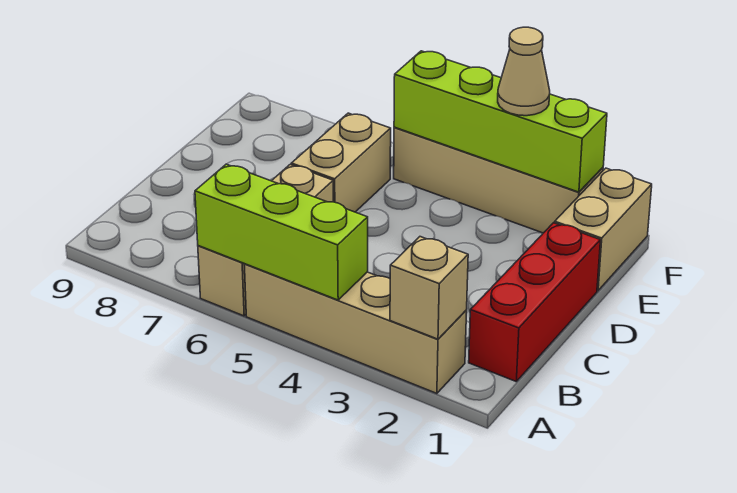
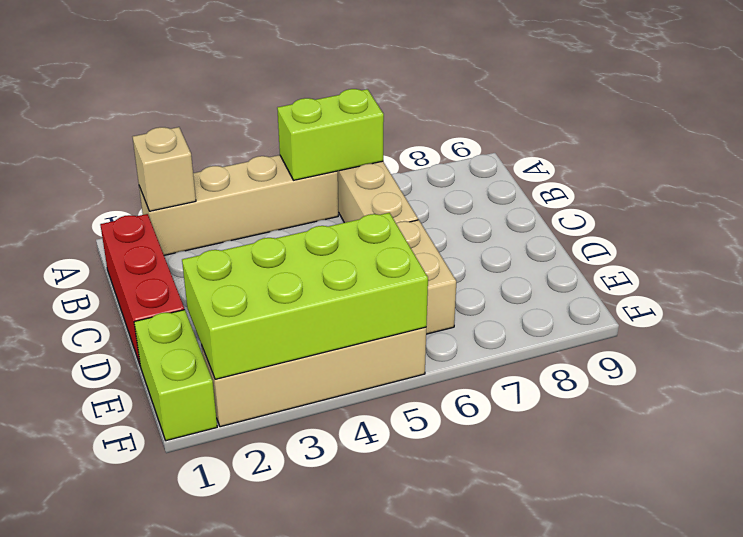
lime 1x3 brick [195,164,368,300] -> lime 1x2 brick [277,89,384,180]
tan 1x2 brick [555,168,652,291] -> lime 1x2 brick [134,310,217,441]
lime 1x4 brick [394,51,607,192] -> lime 2x4 brick [182,213,428,379]
tan 1x1 cone [498,27,550,116] -> none

